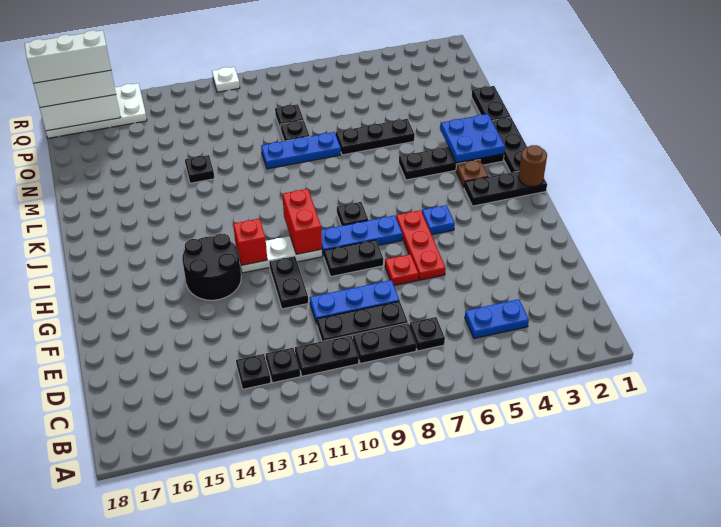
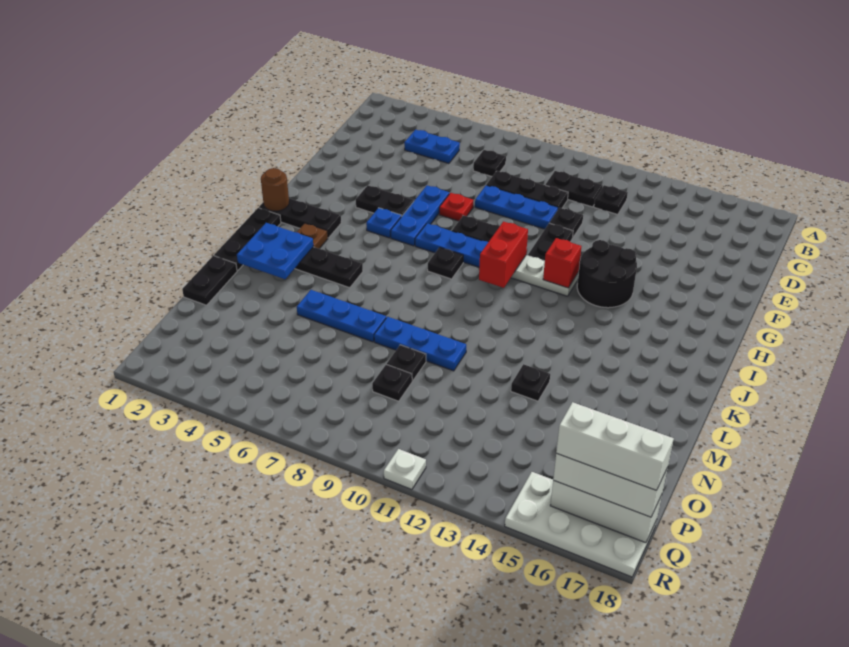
black 1x2 plate [353,323,416,364] -> black 1x2 plate moved to [356,185,414,217]
black 1x1 plate [236,354,271,389] -> black 1x1 plate moved to [550,208,583,237]
red 1x3 plate [396,210,446,280] -> blue 1x3 plate [391,185,449,246]
black 1x3 plate [336,119,415,155] -> blue 1x3 plate [297,290,386,342]

